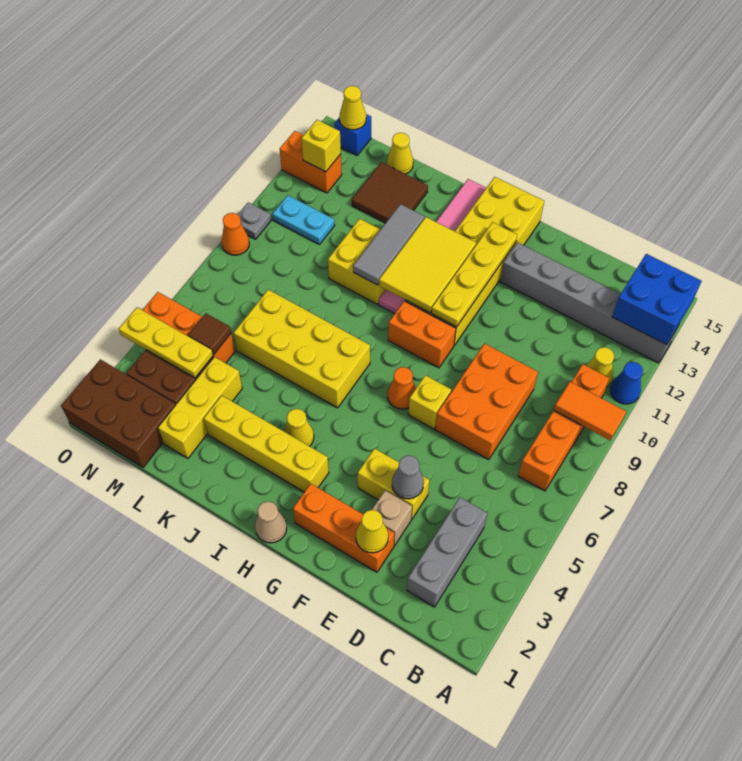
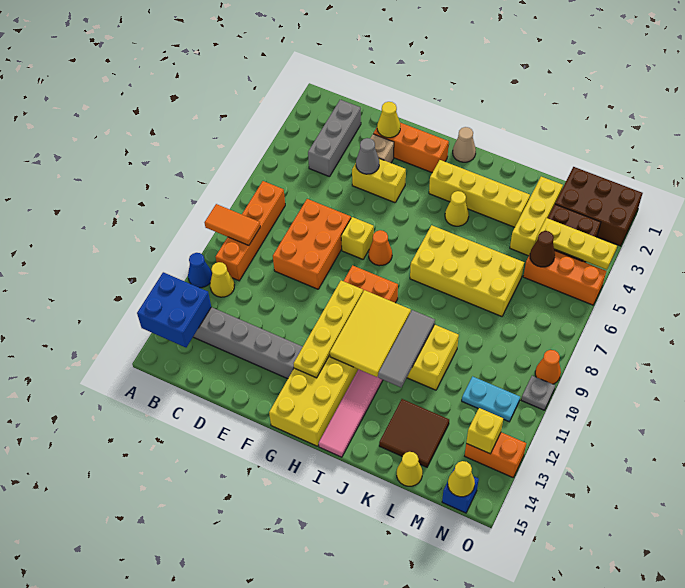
brown 1x1 tile [188,313,231,355] -> brown 1x1 cone [530,231,555,267]

